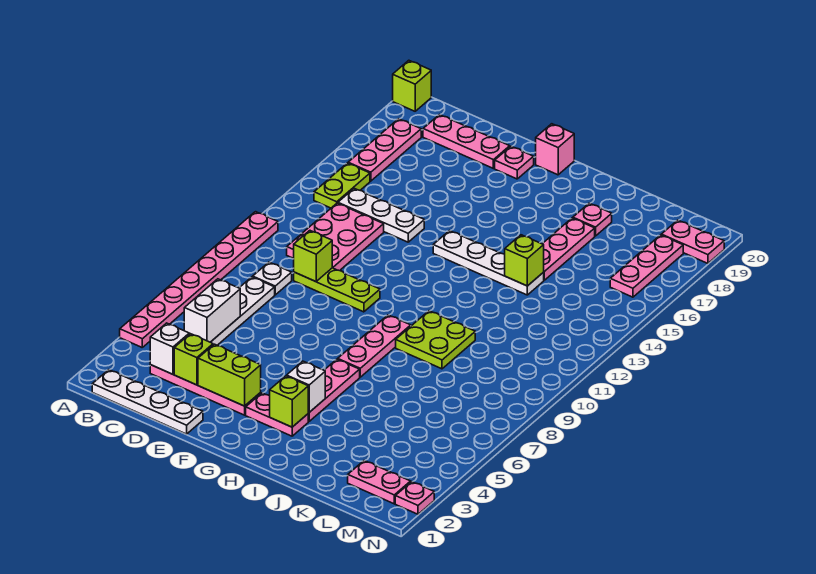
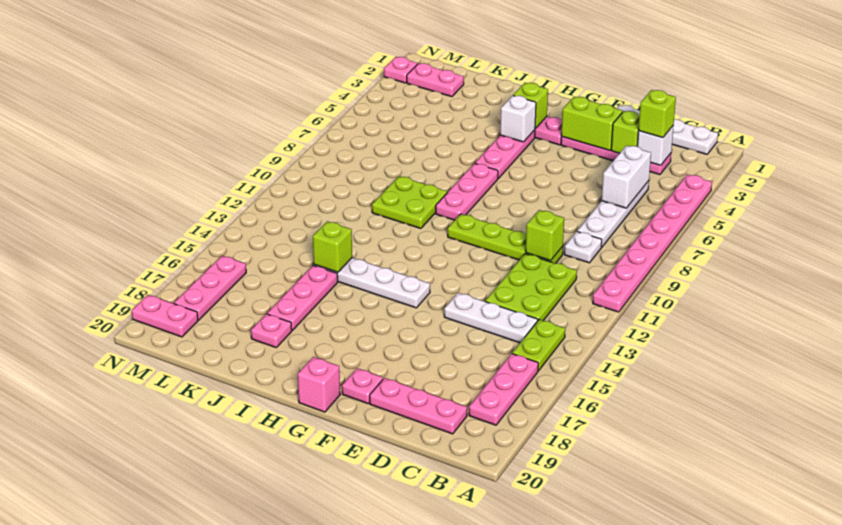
lime 1x1 brick [393,60,431,111] -> lime 1x1 brick moved to [639,90,676,138]
pink 2x3 plate [287,203,384,271] -> lime 2x3 plate [485,254,577,321]
lime 1x3 plate [294,268,380,312] -> lime 1x4 plate [448,214,563,263]

